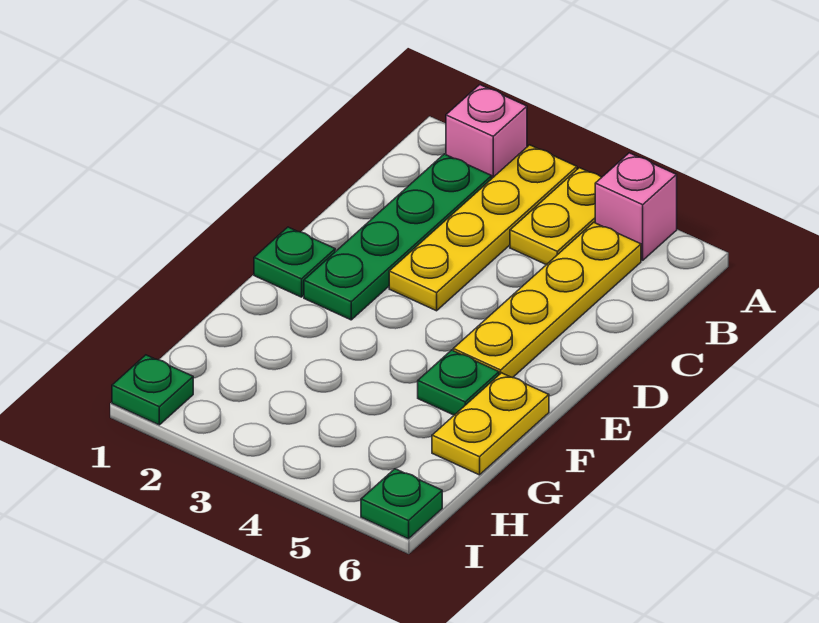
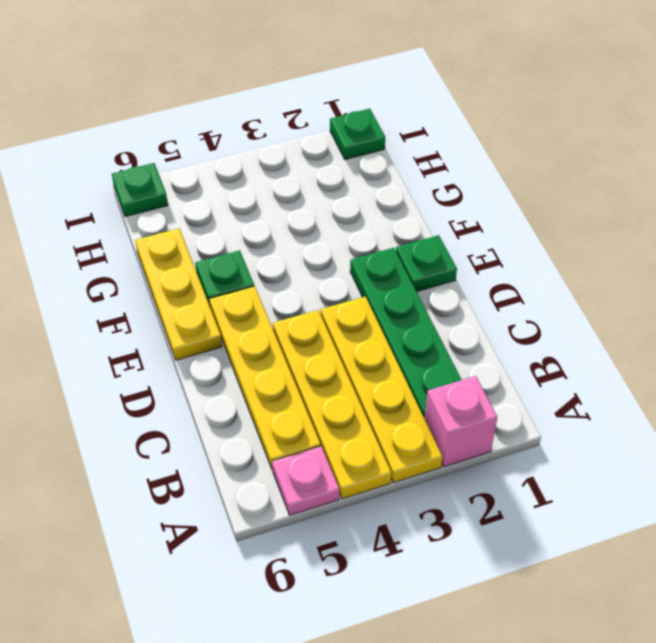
yellow 1x2 plate [510,168,602,265] -> yellow 1x4 plate [273,310,391,499]
pink 1x1 brick [595,153,677,260] -> pink 1x1 plate [272,446,339,515]
yellow 1x2 plate [432,373,549,475] -> yellow 1x3 plate [135,228,222,360]

